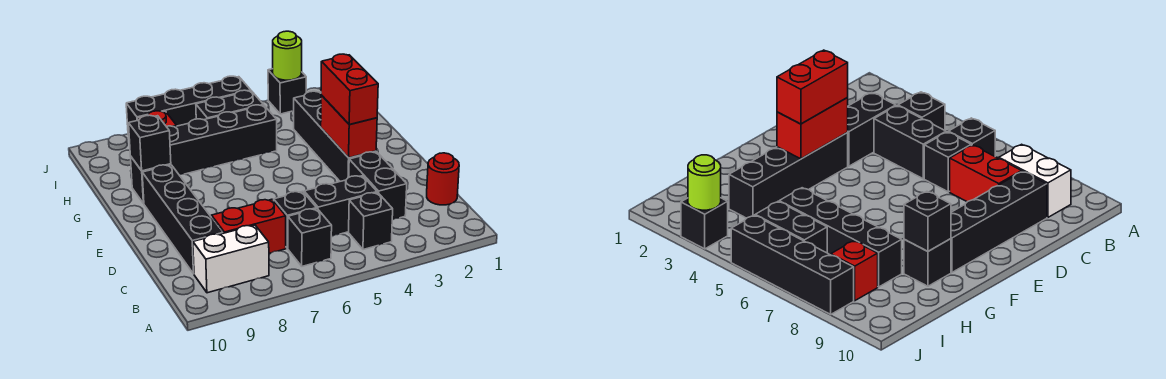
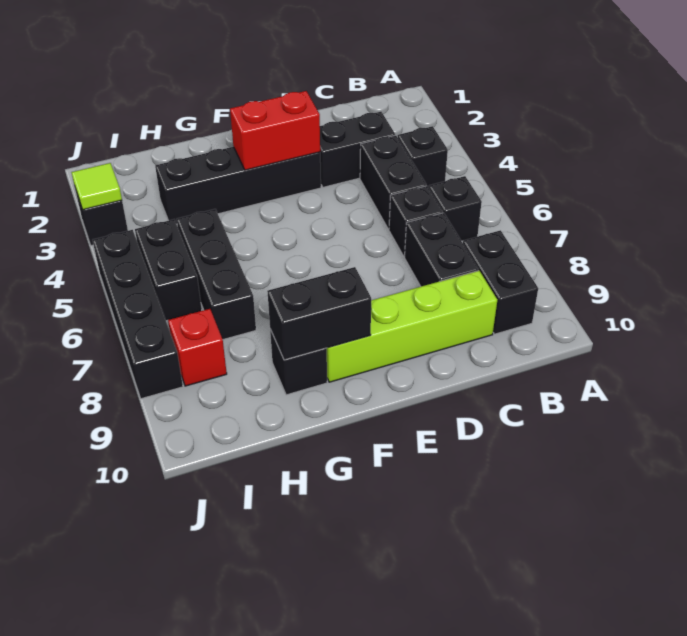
white 1x2 brick [193,225,269,293] -> black 1x2 brick [463,230,538,334]
red 1x1 round brick [427,153,459,205] -> none
red 1x2 brick [211,199,286,253] -> black 1x2 brick [405,213,478,286]
black 1x4 brick [142,165,223,274] -> lime 1x4 brick [327,271,497,382]
red 1x2 brick [321,54,378,125] -> none
black 1x1 brick [129,115,171,171] -> black 1x2 brick [267,267,371,360]
black 1x4 brick [166,105,277,174] -> black 1x3 brick [177,209,256,339]
lime 1x1 round brick [273,31,302,80] -> lime 1x1 tile [71,163,122,210]

